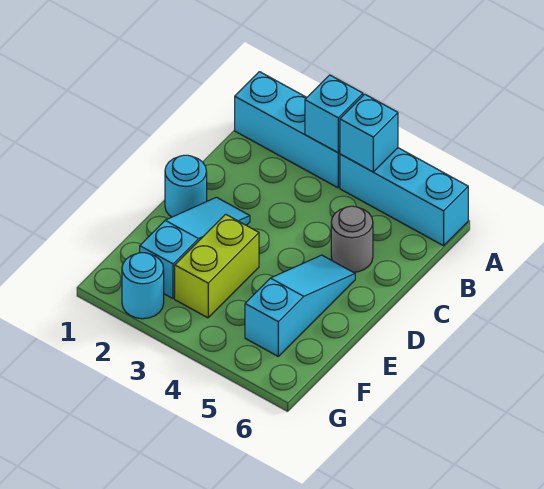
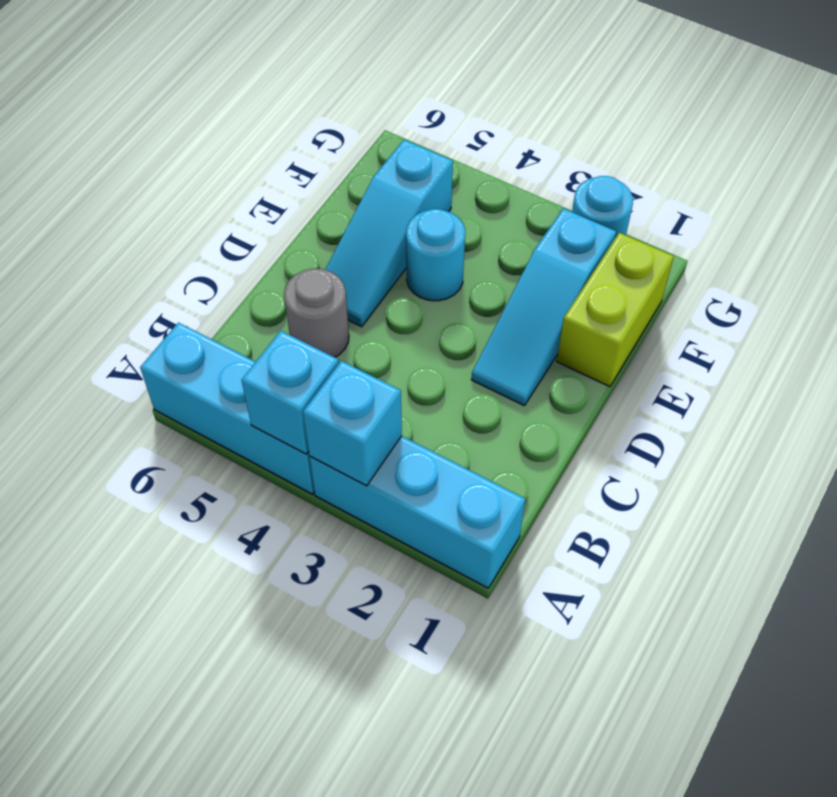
cyan 1x1 round brick [165,155,207,217] -> cyan 1x1 round brick moved to [406,209,465,301]
lime 1x2 brick [175,214,259,318] -> lime 1x2 brick moved to [556,233,674,387]

